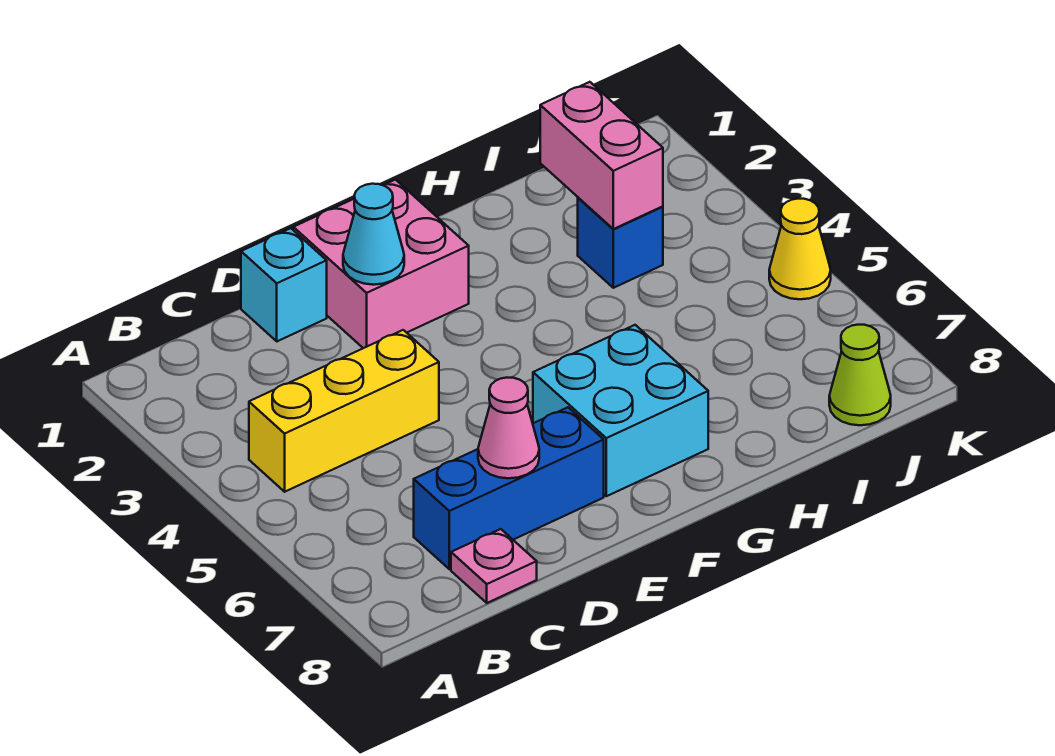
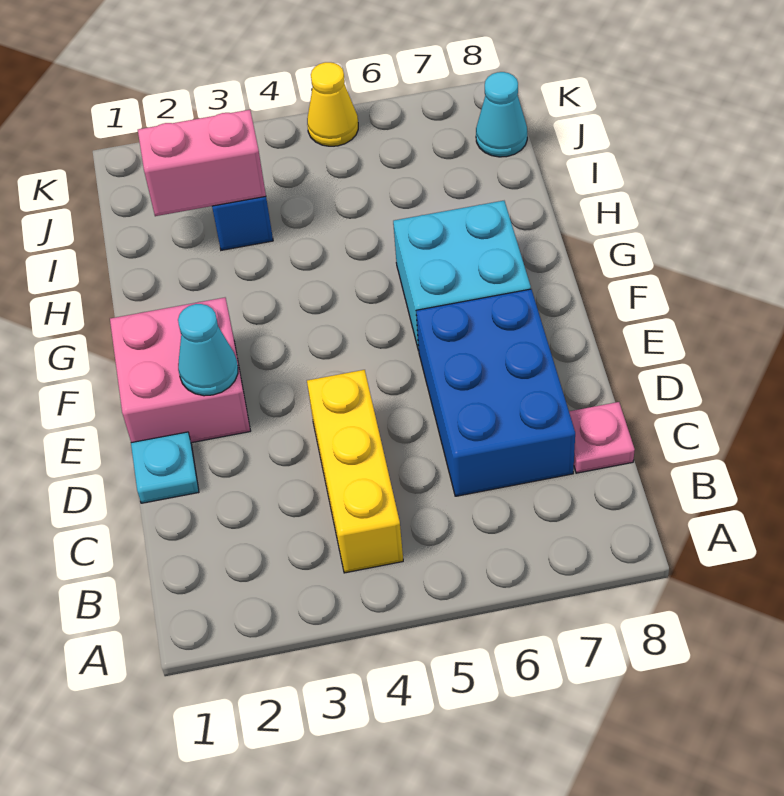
blue 1x3 brick [414,407,604,569] -> blue 2x3 brick [416,289,575,496]
cyan 1x1 brick [241,228,327,341] -> cyan 1x1 plate [131,432,199,503]
pink 1x1 cone [478,378,539,478] -> none
lime 1x1 cone [829,325,891,425] -> cyan 1x1 cone [476,72,527,157]

